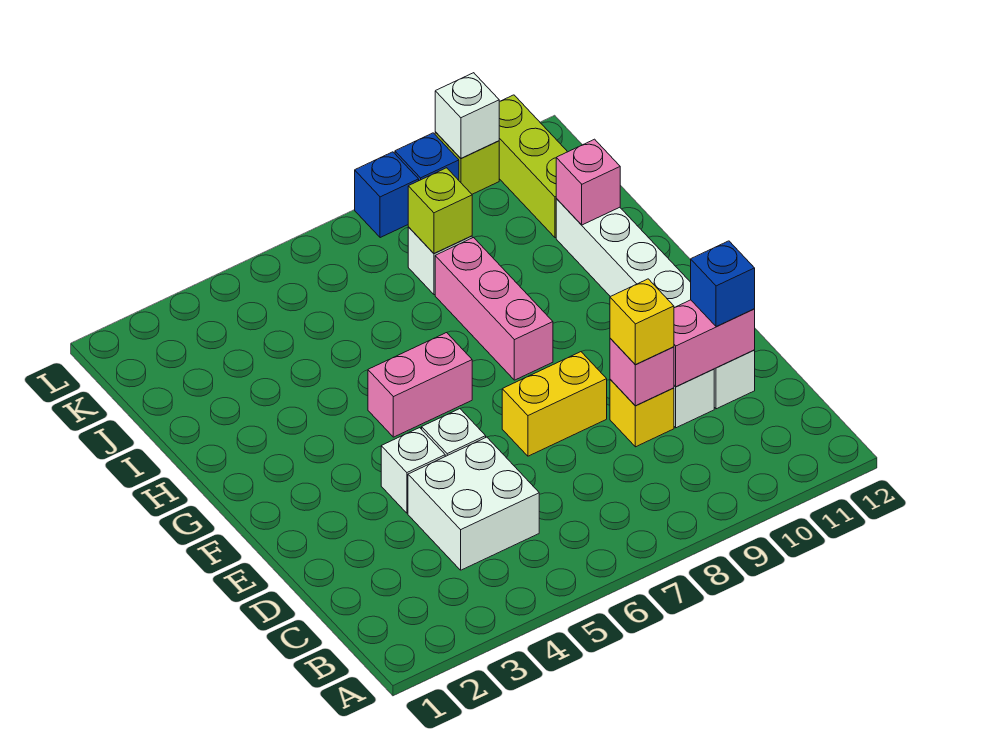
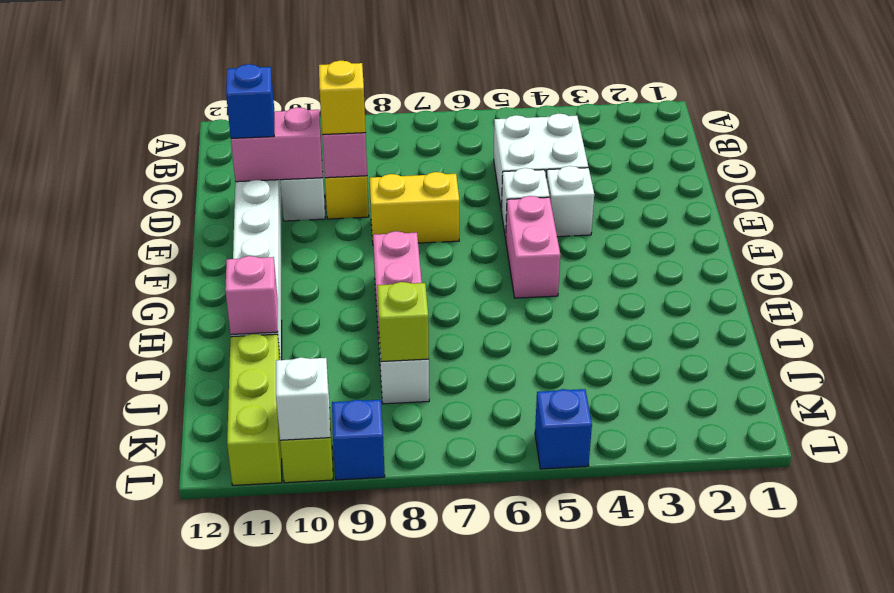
pink 1x2 brick [368,333,472,437] -> pink 1x2 brick turned to [506,196,560,298]
blue 1x1 brick [355,152,419,238] -> blue 1x1 brick moved to [535,389,592,469]

